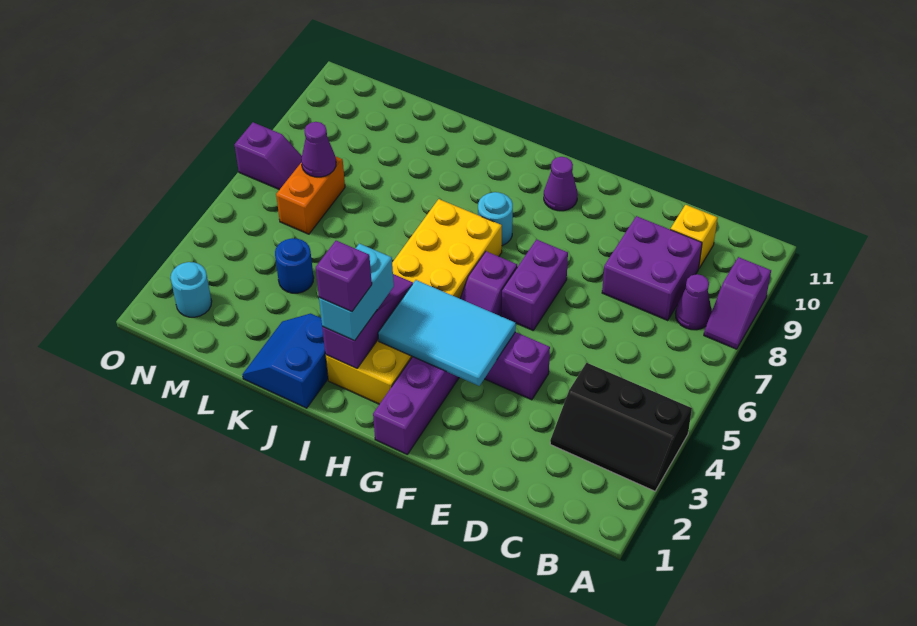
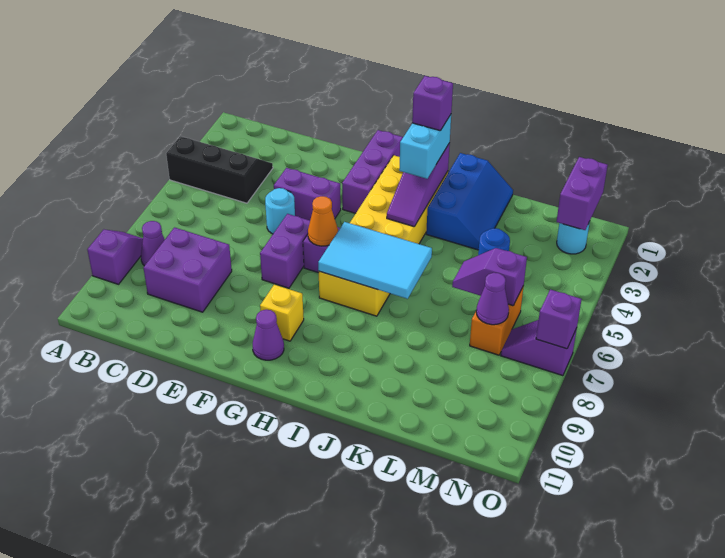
yellow 1x1 brick [670,205,717,268] -> yellow 1x1 brick moved to [260,285,304,341]
cyan 2x3 tile [378,280,516,386] -> cyan 2x3 tile moved to [318,222,432,299]
none -> orange 1x1 cone [308,196,338,246]
cyan 1x1 round brick [478,192,513,246] -> cyan 1x1 round brick moved to [265,188,295,234]
blue 2x2 slope [242,314,328,408] -> blue 2x3 slope [426,153,513,250]
none -> purple 1x2 slope [452,248,527,306]
none -> purple 1x2 brick [556,157,608,230]
none -> purple 1x1 brick [536,289,582,349]

